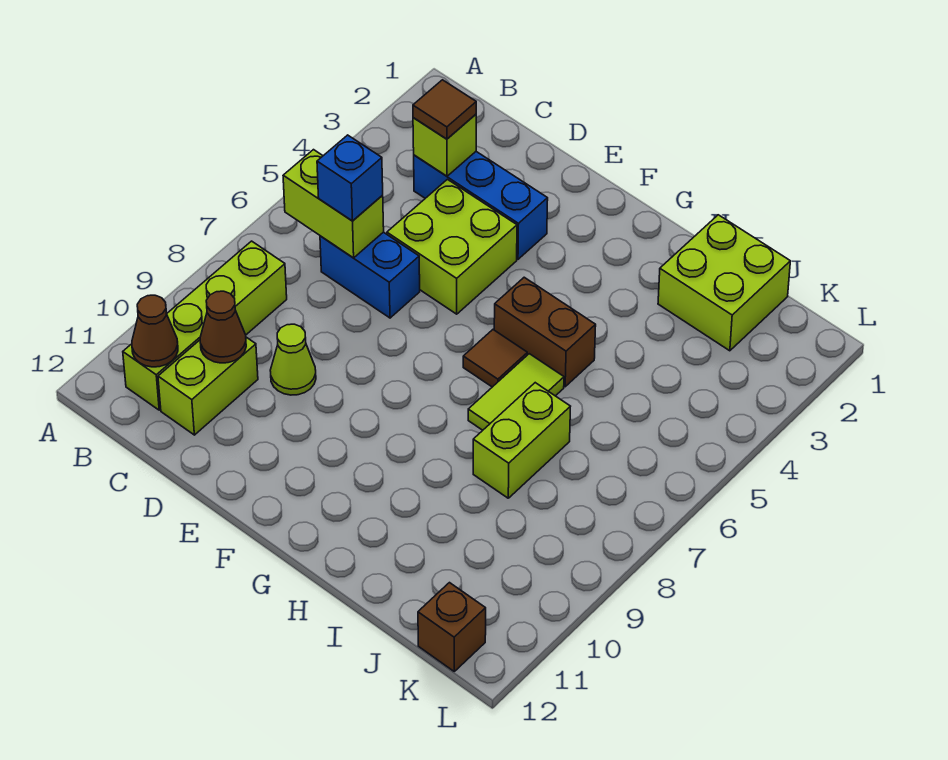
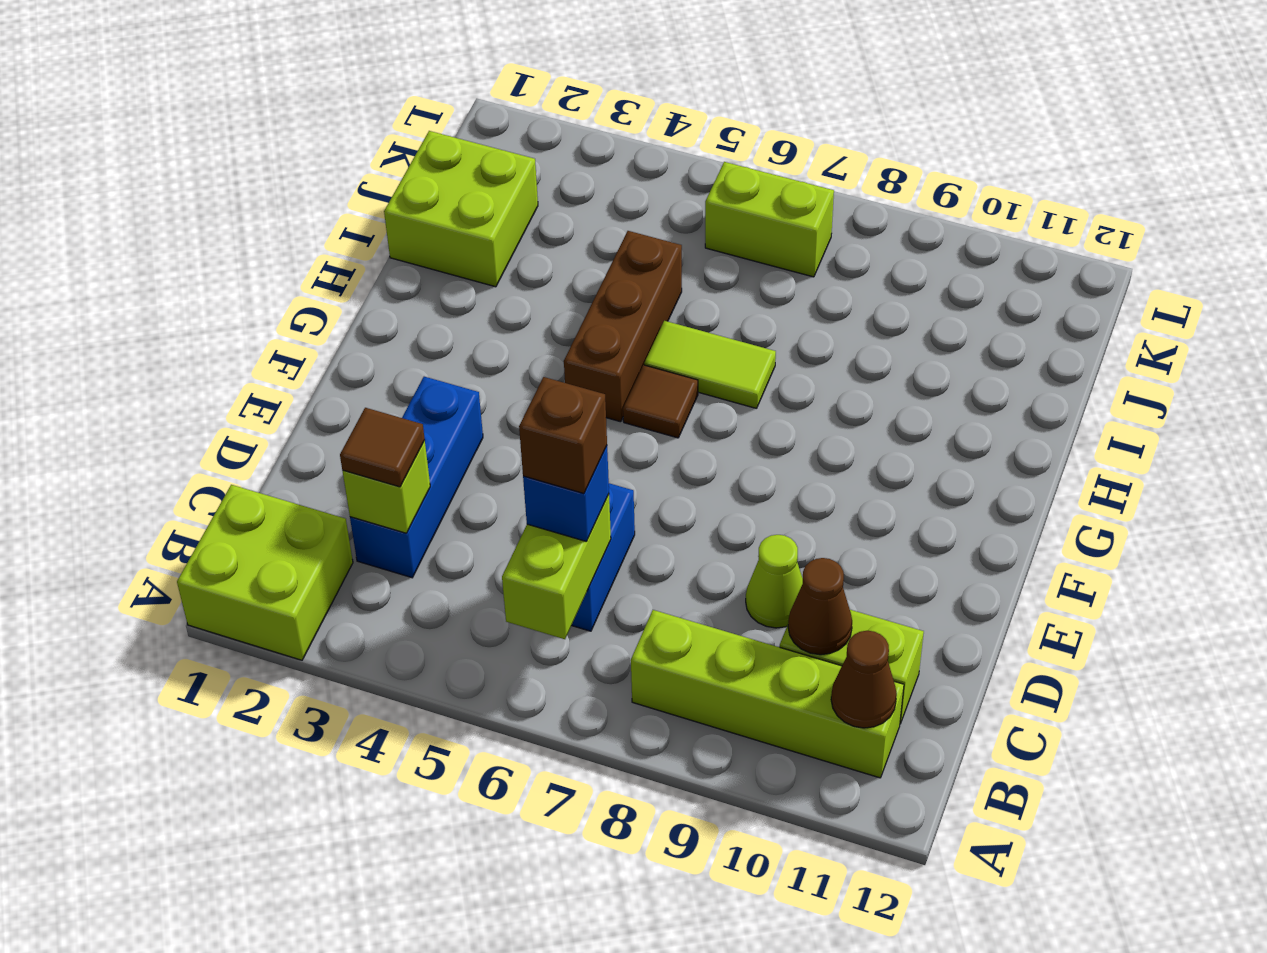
lime 2x2 brick [387,179,517,314] -> lime 2x2 brick moved to [177,485,353,660]
brown 1x2 brick [494,277,596,387] -> brown 1x3 brick [564,231,682,422]
lime 1x2 brick [473,383,570,498] -> lime 1x2 brick moved to [705,162,834,277]
brown 1x1 brick [418,583,486,671] -> brown 1x1 brick moved to [519,377,607,493]

